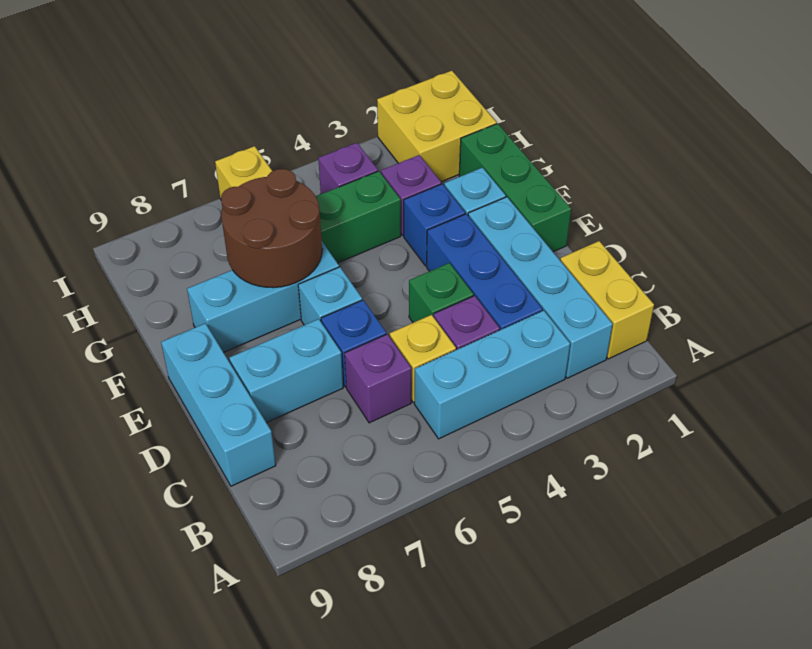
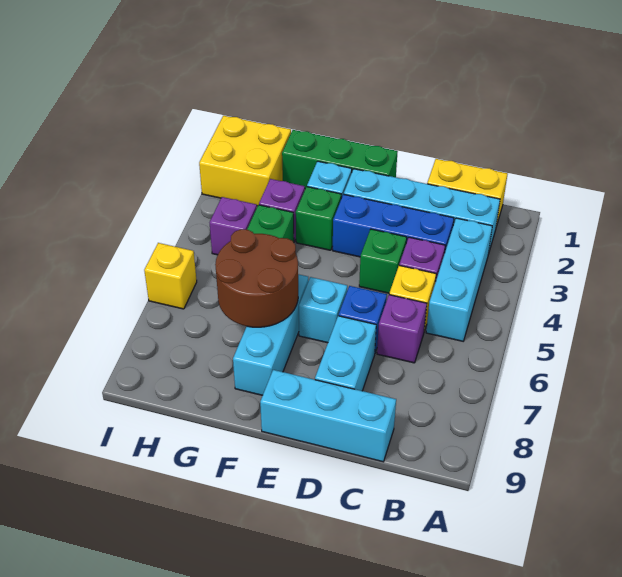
blue 1x1 brick [404,184,465,266] -> green 1x1 brick [296,187,341,250]

